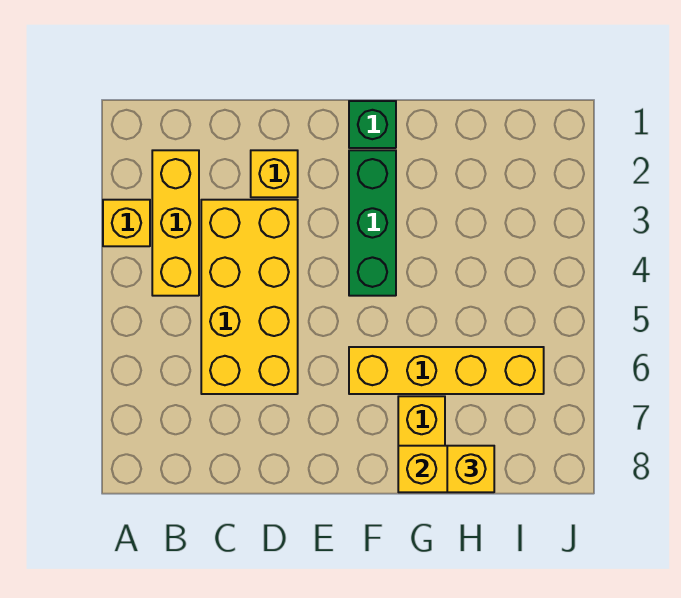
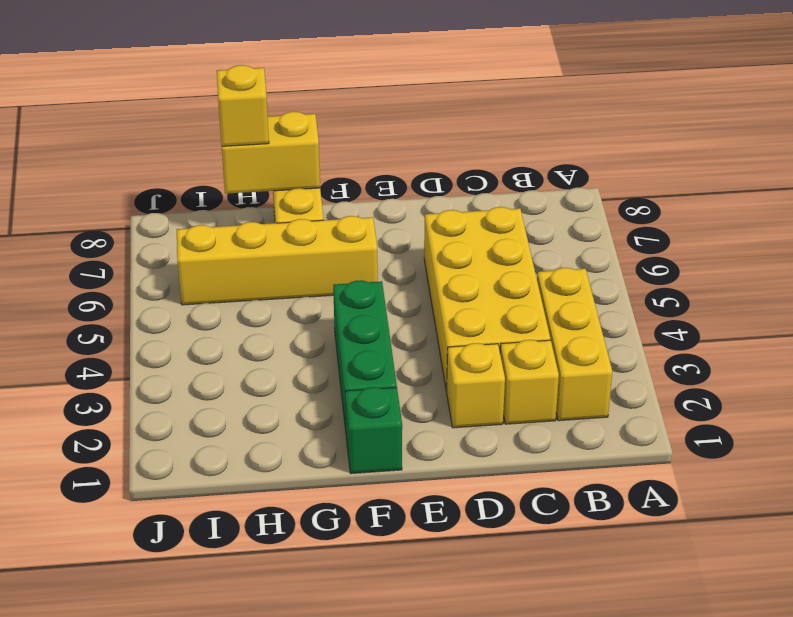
yellow 1x1 brick [103,200,150,246] -> yellow 1x1 brick moved to [500,340,559,424]

